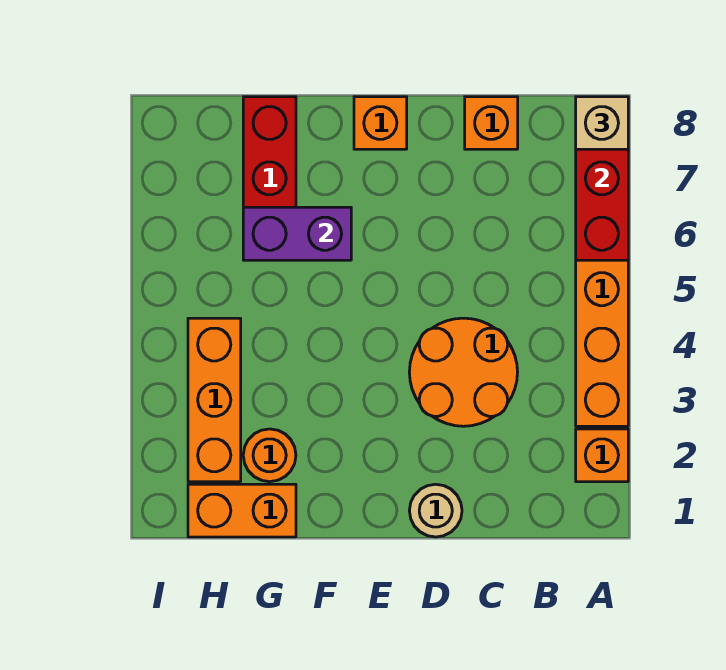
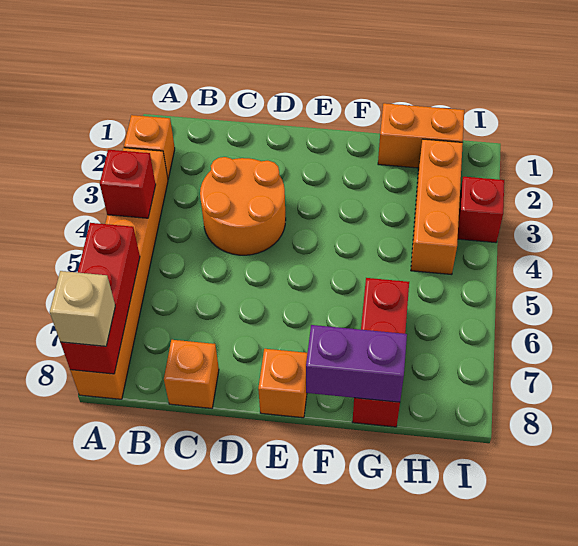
none -> red 1x1 brick [100,150,156,218]
tan 1x1 round brick [409,484,462,537] -> none
purple 1x2 brick [243,207,351,260] -> purple 1x2 brick moved to [306,325,407,402]
orange 1x1 round brick [243,429,296,482] -> none
none -> red 1x1 brick [458,177,504,243]

